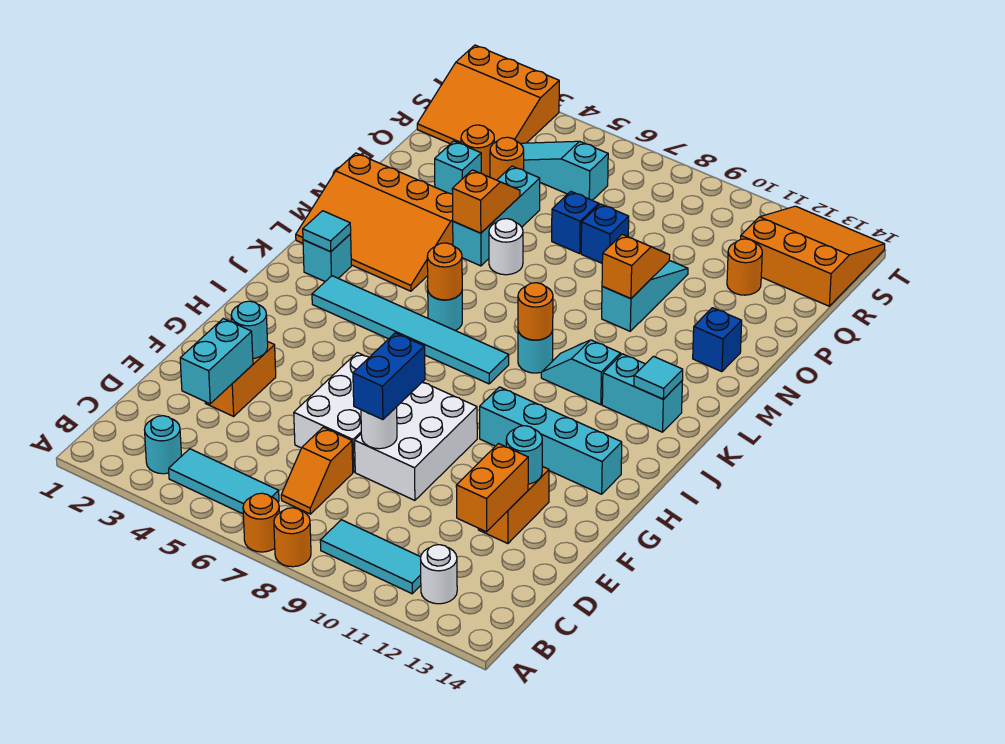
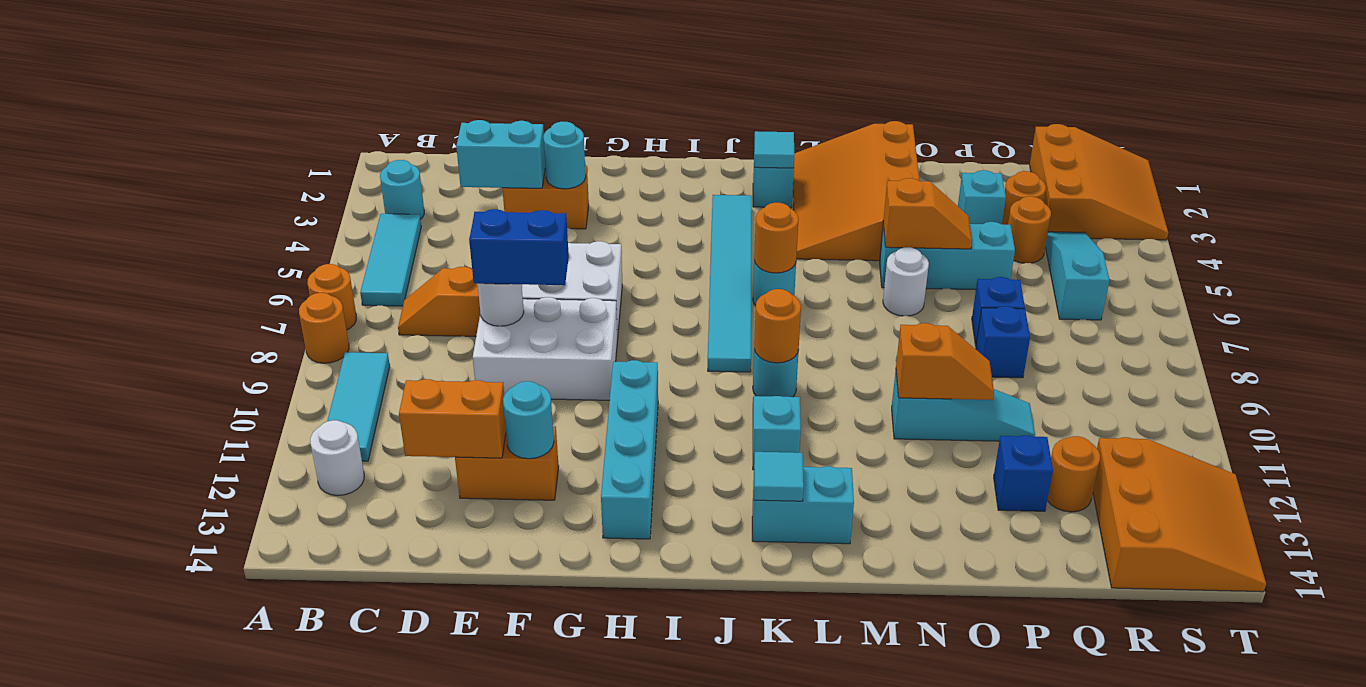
cyan 1x2 brick [602,354,682,432] -> cyan 1x2 brick turned to [752,466,854,544]
blue 1x1 brick [693,308,742,372] -> blue 1x1 brick moved to [994,435,1053,511]
orange 3x3 slope [417,45,559,144] -> orange 3x3 slope turned to [1030,124,1168,240]

